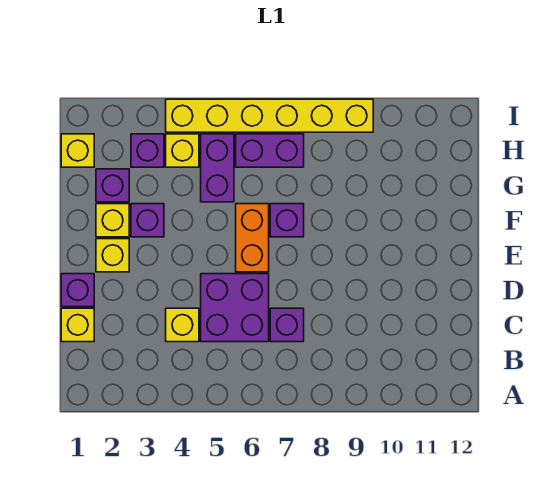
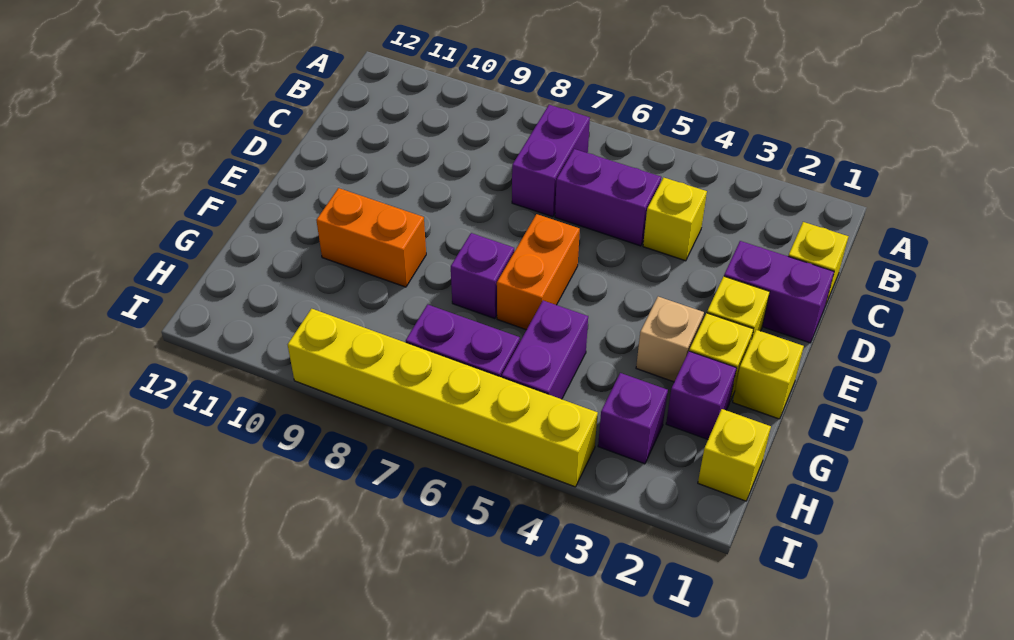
purple 2x2 brick [201,274,269,342] -> purple 1x2 brick [555,149,661,246]
purple 1x1 brick [270,308,304,342] -> purple 1x2 brick [512,105,590,217]
purple 1x1 brick [61,274,94,307] -> purple 1x2 brick [724,241,834,343]
purple 1x1 brick [131,204,164,237] -> tan 1x1 brick [636,297,704,382]
none -> orange 1x2 brick [316,188,426,287]
yellow 1x1 brick [166,134,199,167] -> yellow 1x1 brick moved to [733,330,804,419]

